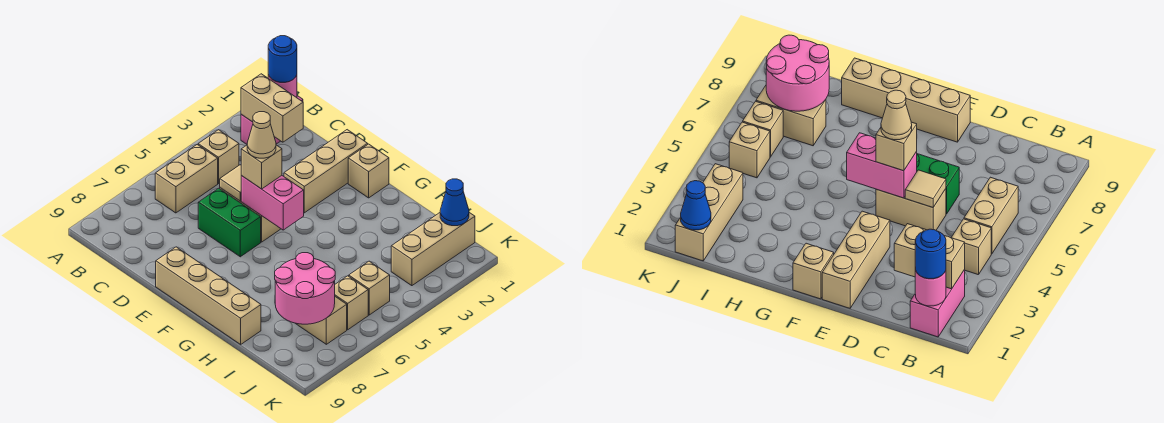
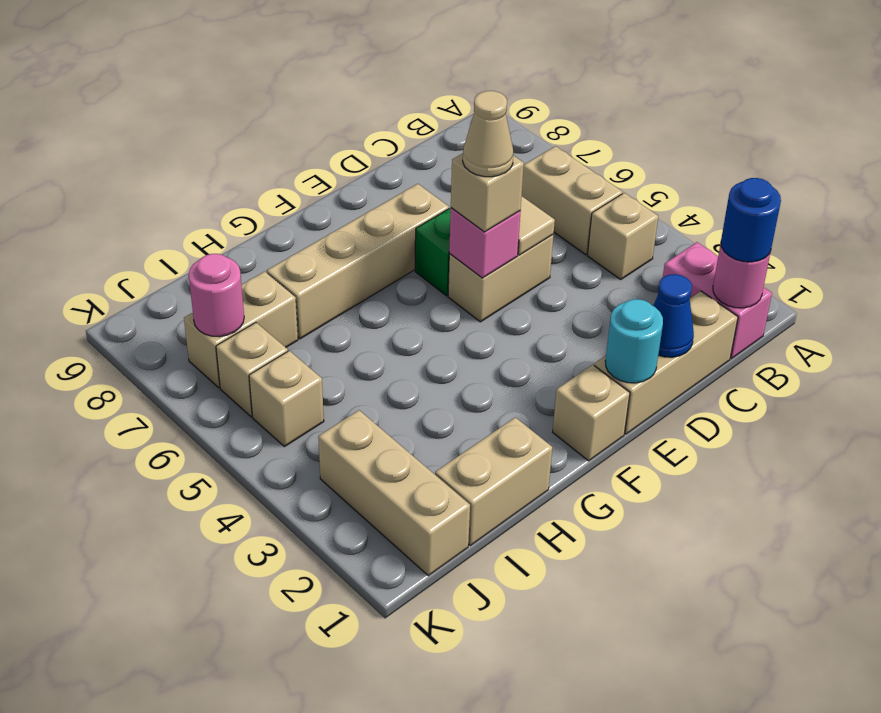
tan 1x2 brick [241,74,303,142] -> tan 1x2 brick moved to [435,417,552,546]
tan 1x3 brick [284,130,368,213] -> tan 1x3 brick turned to [594,291,738,434]
none -> cyan 1x1 round brick [605,299,663,383]
pink 1x2 brick [241,176,304,230] -> pink 1x1 brick [449,208,521,278]
tan 1x4 brick [156,247,261,344] -> tan 1x4 brick moved to [267,184,449,339]
pink 2x2 round brick [275,253,335,324] -> pink 1x1 round brick [189,254,244,337]
blue 1x1 cone [440,179,469,226] -> blue 1x1 cone moved to [653,274,694,357]

